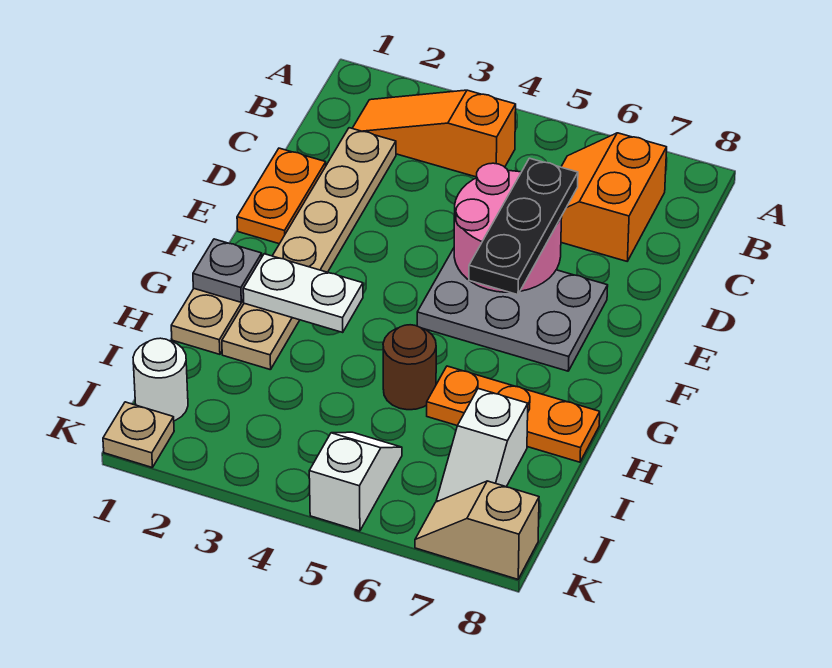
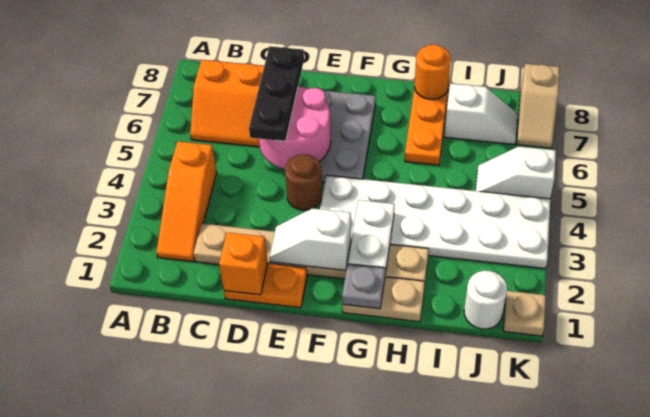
none -> orange 1x1 brick [219,232,268,295]
black 1x3 plate [469,158,578,295] -> black 1x3 plate turned to [249,46,304,141]
none -> white 1x2 slope [269,208,351,270]
none -> white 2x6 plate [320,175,550,268]
brown 1x1 round brick [383,325,436,410] -> brown 1x1 round brick moved to [285,155,322,210]
none -> orange 1x1 round brick [415,44,451,99]

